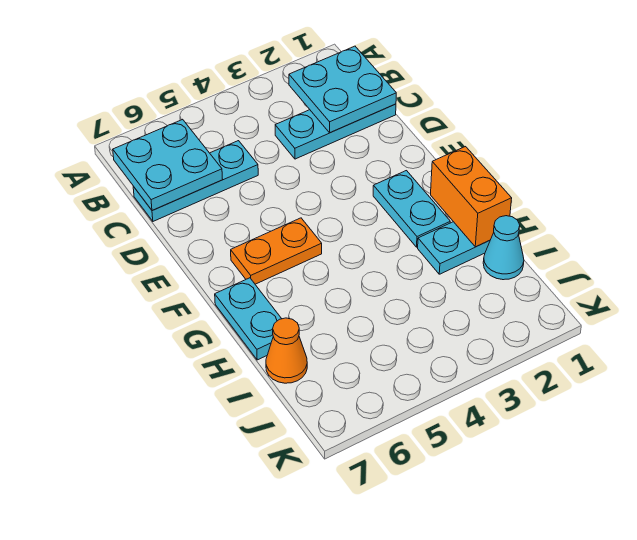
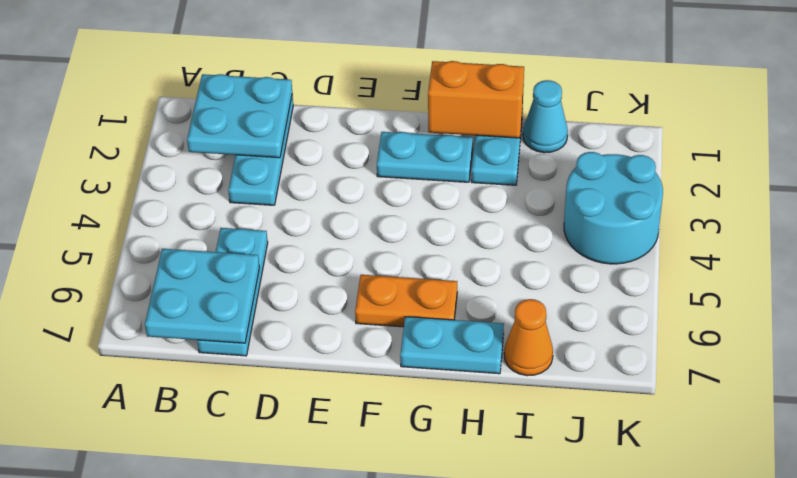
orange 1x2 plate [231,218,322,284] -> orange 1x2 plate turned to [355,275,457,327]
none -> cyan 2x2 round brick [564,152,663,264]

